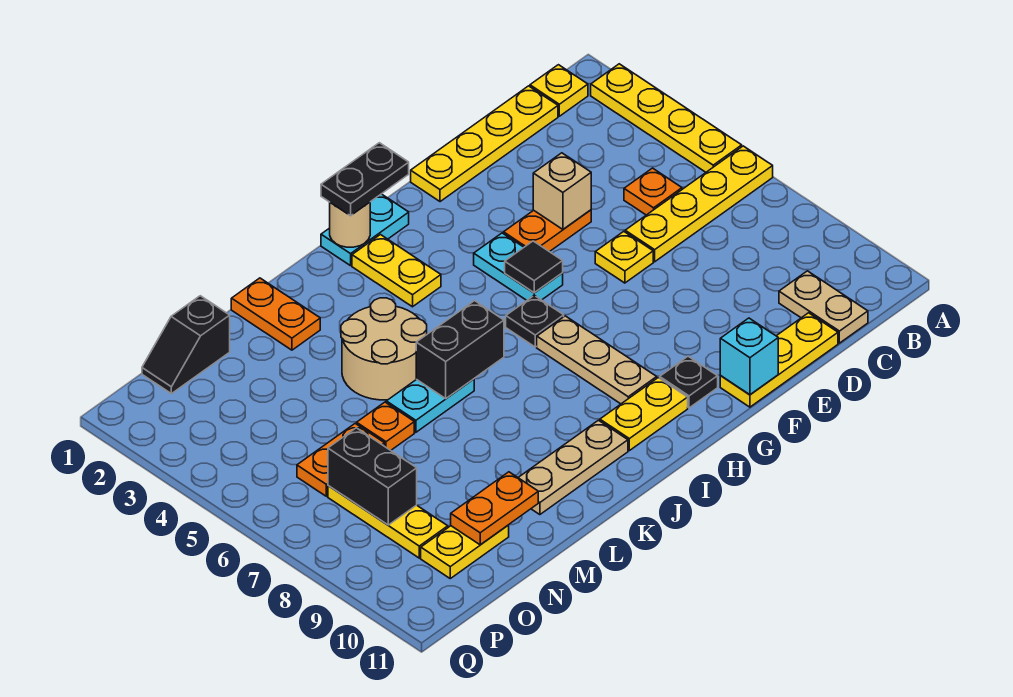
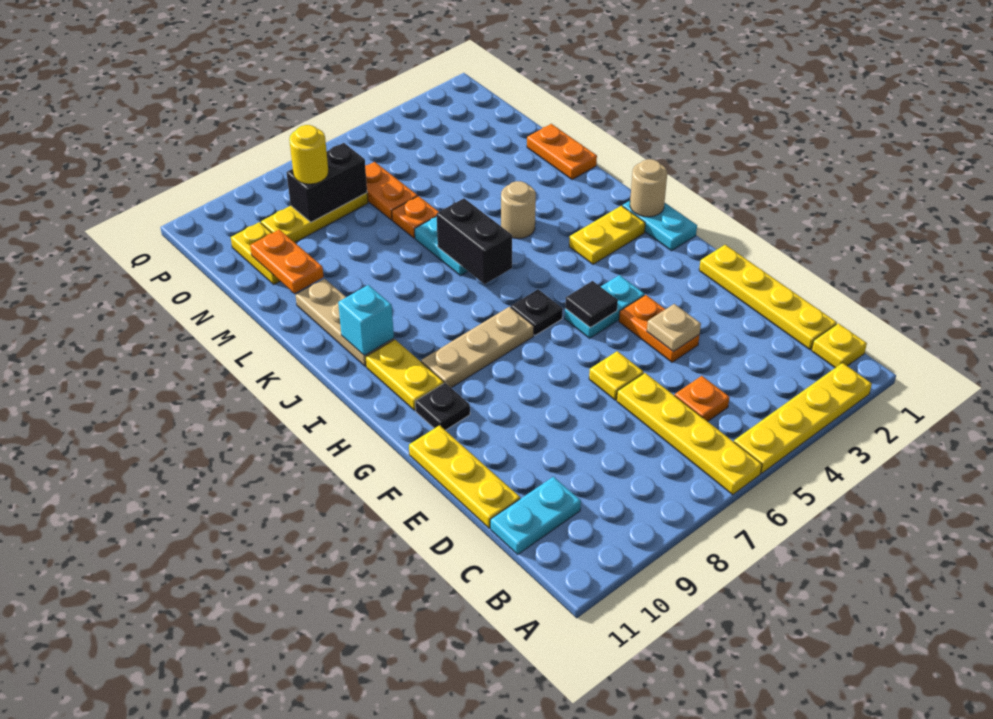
tan 1x2 plate [779,271,868,343] -> cyan 1x2 plate [490,477,581,554]
tan 1x1 brick [533,153,591,229] -> tan 1x1 plate [647,304,701,352]
cyan 1x1 brick [720,318,778,395] -> cyan 1x1 brick moved to [338,285,394,355]
black 1x2 plate [321,143,409,216] -> none
tan 2x2 round brick [341,298,427,400] -> tan 1x1 round brick [501,181,536,239]
orange 1x2 plate [231,278,320,350] -> orange 1x2 plate turned to [527,124,597,180]
black 1x2 slope [142,296,230,394] -> none
none -> yellow 1x1 round brick [289,125,328,184]

